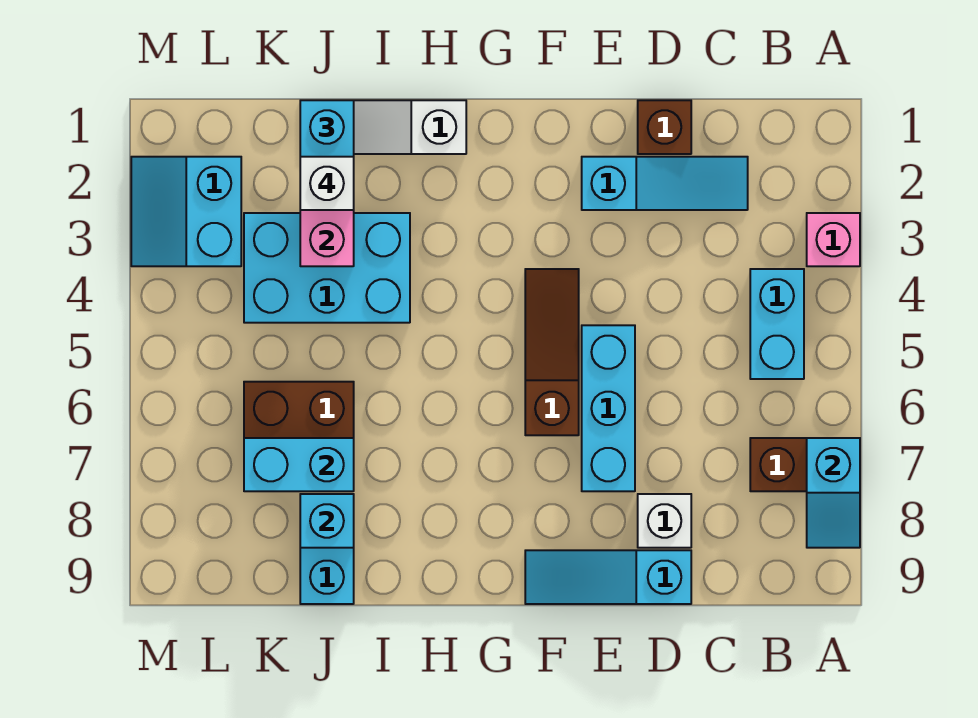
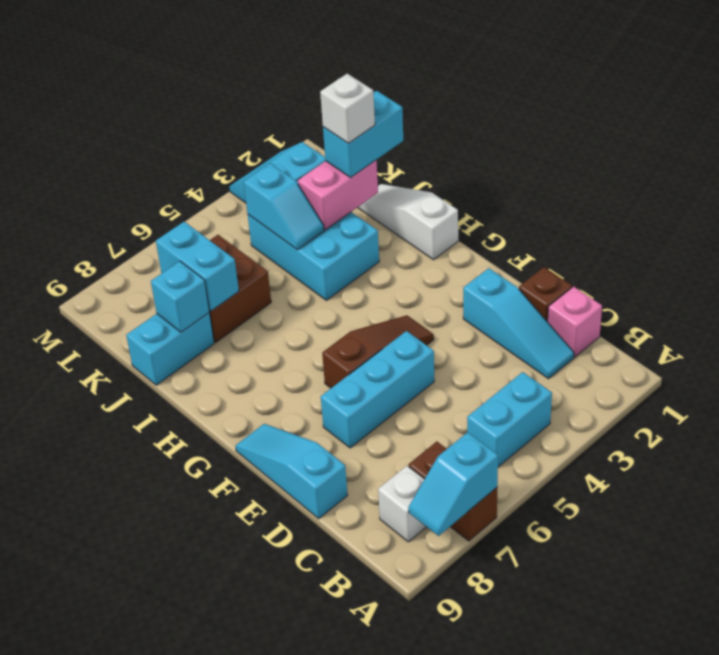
pink 1x1 brick [807,213,860,266] -> pink 1x1 brick moved to [548,287,602,357]
white 1x1 brick [638,494,691,548] -> white 1x1 brick moved to [378,466,426,542]
none -> cyan 1x2 slope [244,163,324,250]

